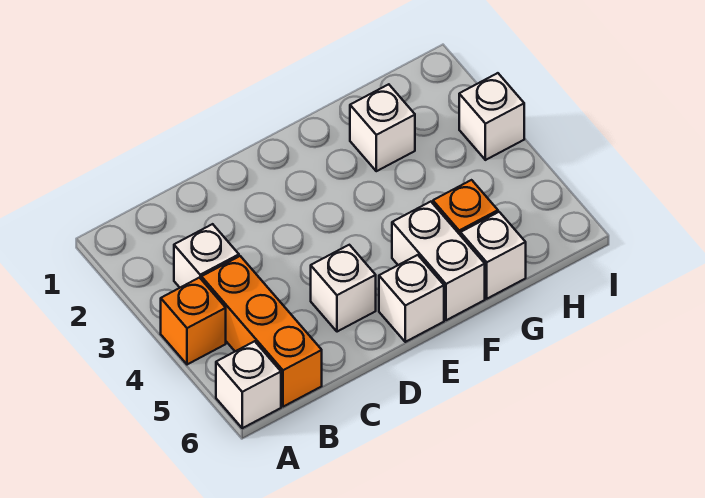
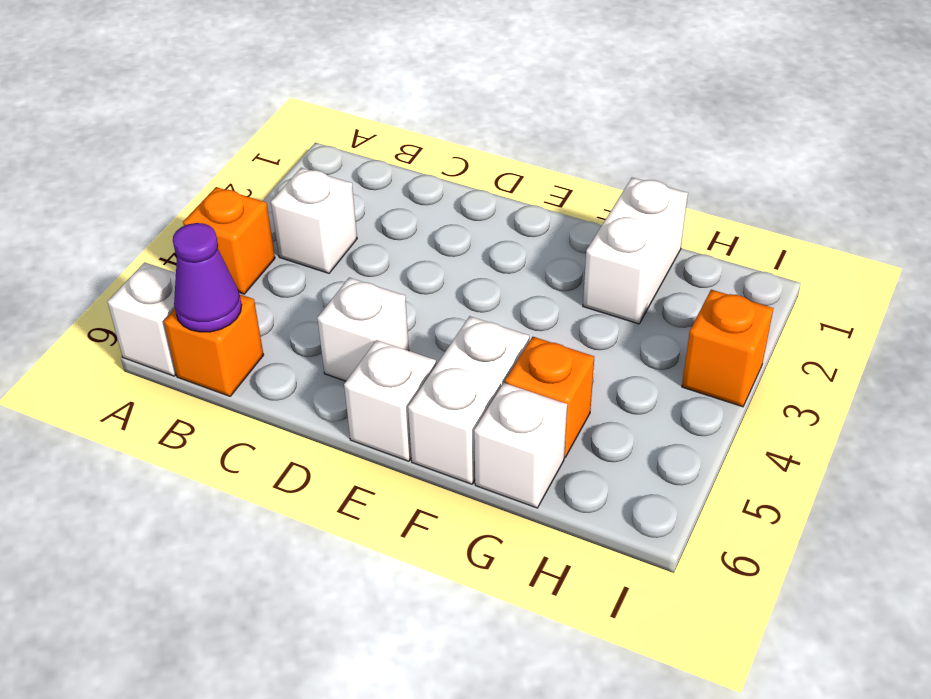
orange 1x3 brick [202,256,322,407] -> orange 1x1 brick [164,295,264,396]
none -> purple 1x1 cone [173,223,242,332]
white 1x1 brick [350,84,415,171] -> white 1x2 brick [583,178,688,324]
white 1x1 brick [459,73,524,160] -> orange 1x1 brick [682,290,773,407]

